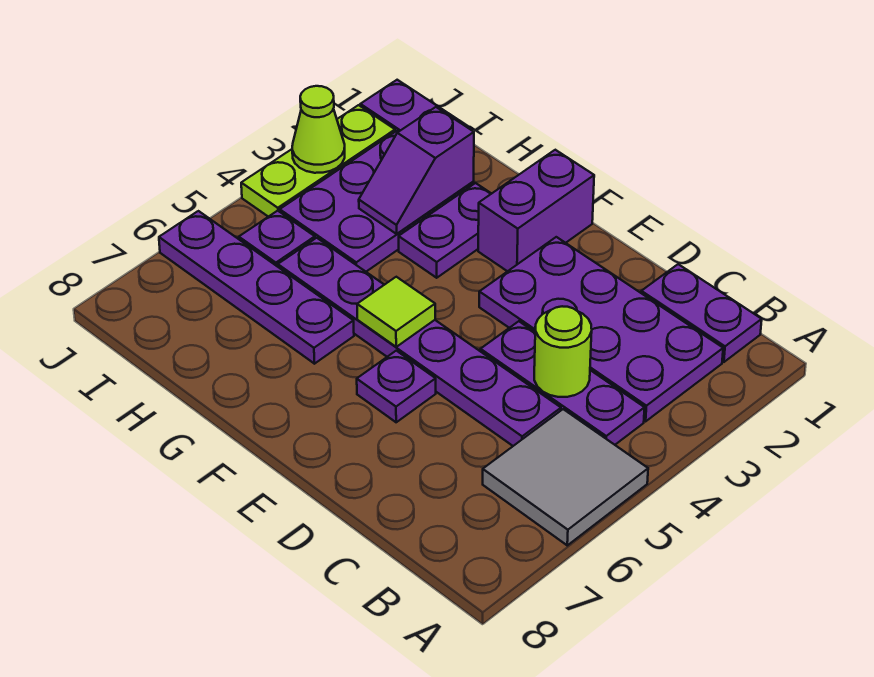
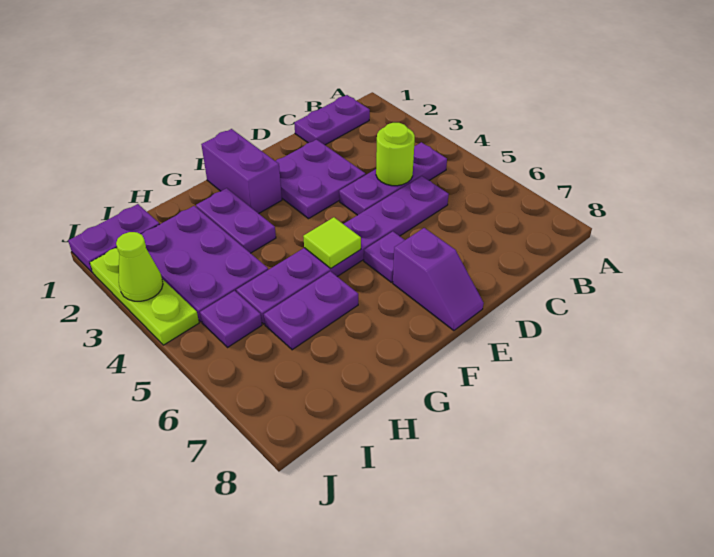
grey 2x2 tile [483,409,648,545] -> none
purple 2x4 plate [479,237,723,421] -> purple 2x2 plate [276,140,366,219]
purple 1x4 plate [159,211,354,364] -> purple 1x2 plate [264,271,358,350]
purple 1x2 slope [359,107,474,234] -> purple 1x2 slope moved to [393,228,484,331]

